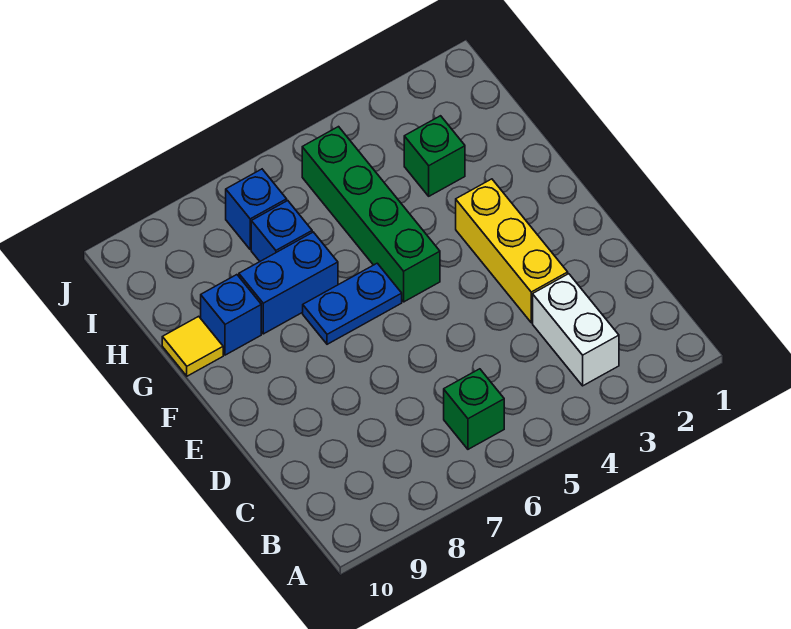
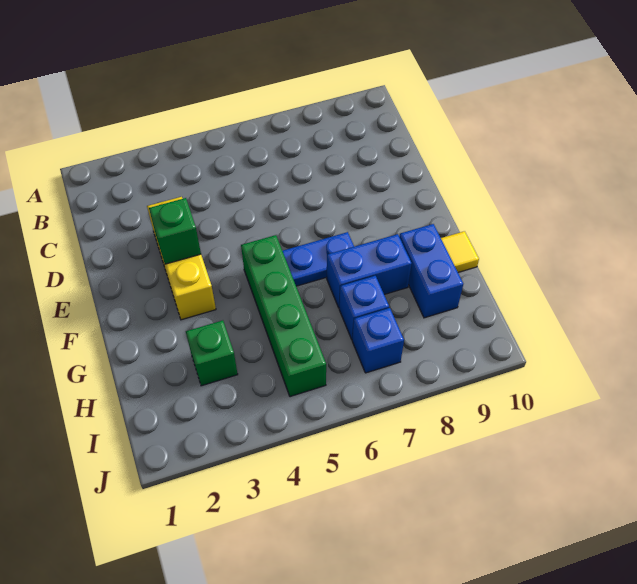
white 1x2 brick [533,274,619,386] -> none
green 1x1 brick [444,369,504,449] -> green 1x1 brick moved to [149,198,201,264]
blue 1x1 brick [201,275,261,355] -> blue 1x2 brick [399,224,463,318]

